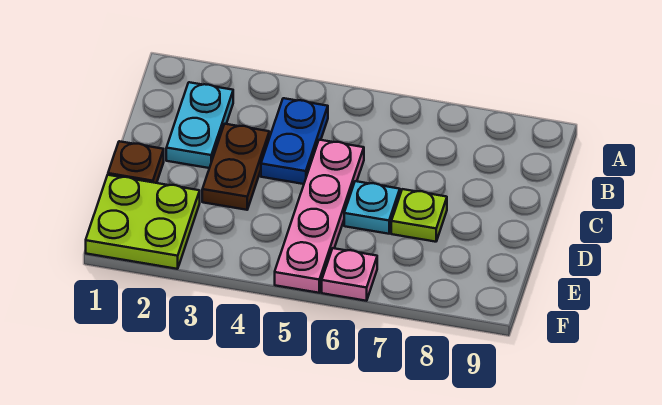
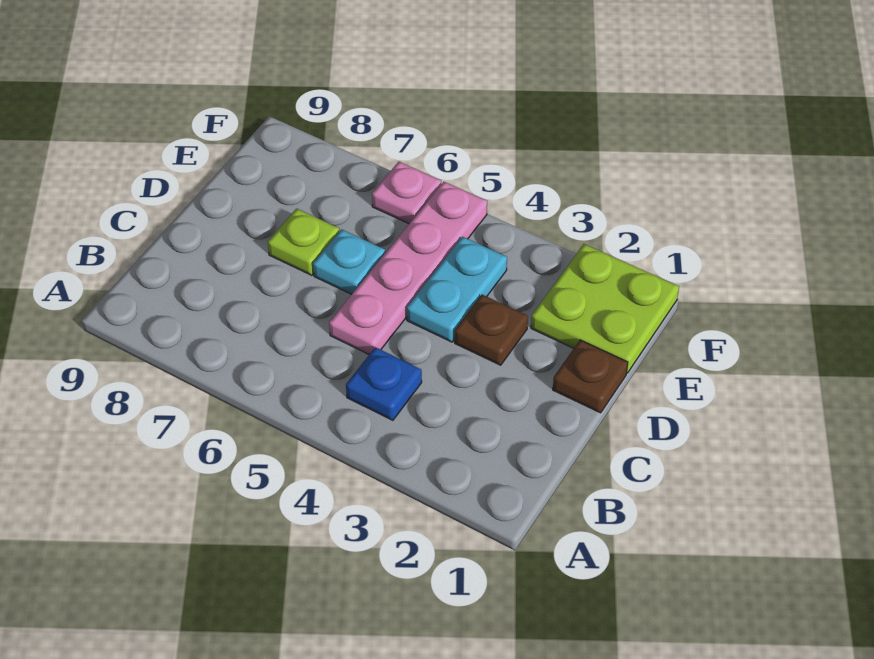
cyan 1x2 plate [166,82,233,168] -> cyan 1x2 plate moved to [407,237,507,342]
blue 1x2 plate [261,98,328,184] -> blue 1x1 plate [346,347,422,420]
brown 1x2 plate [202,124,269,210] -> brown 1x1 plate [455,295,528,365]

